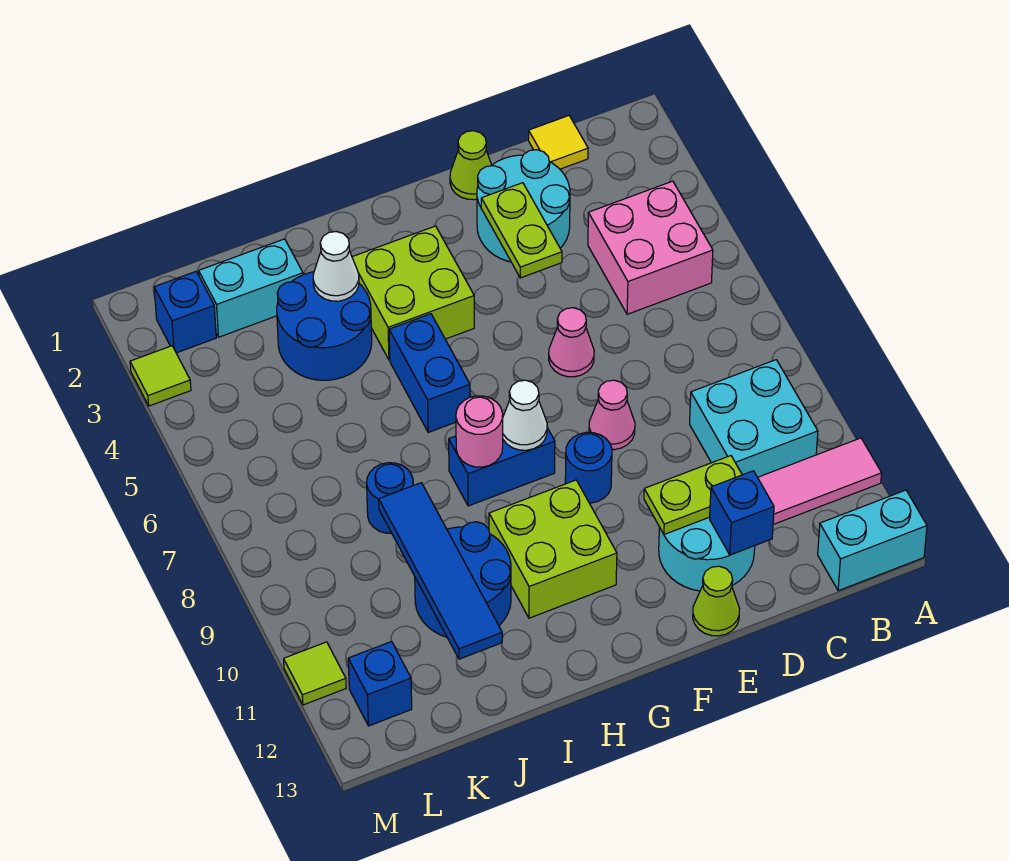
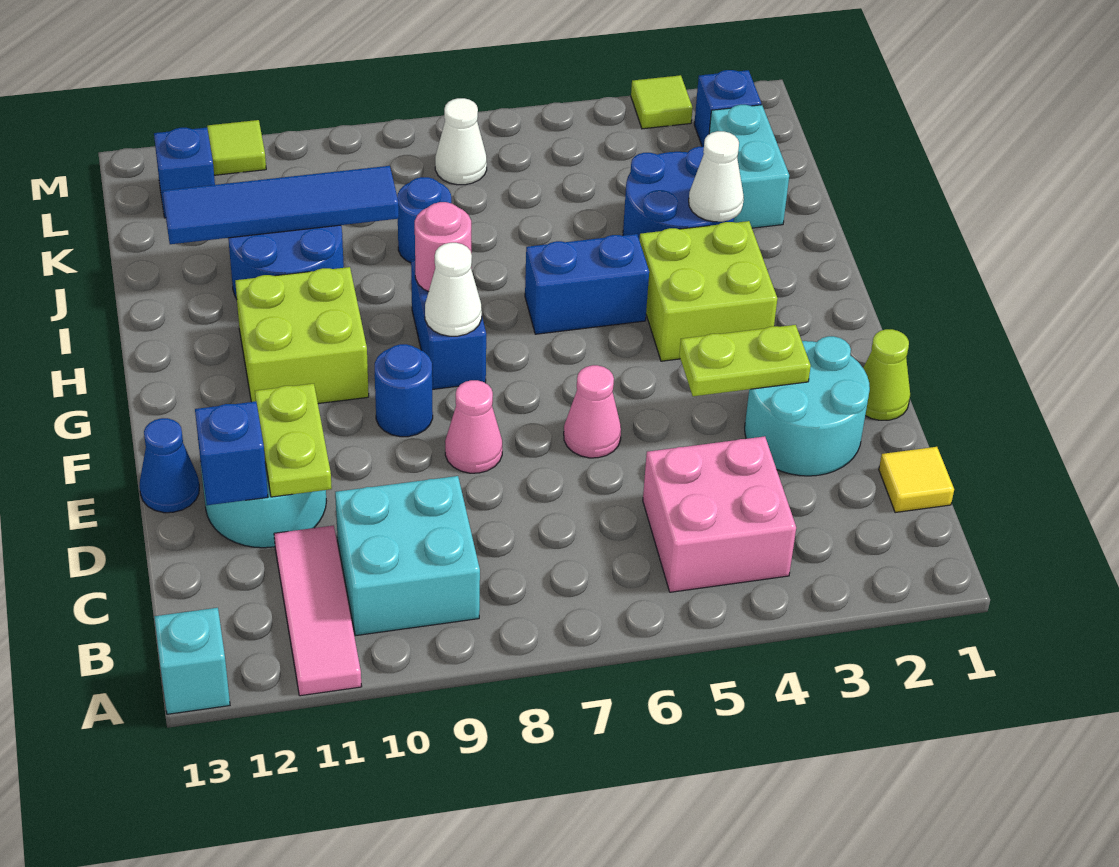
cyan 1x2 brick [818,490,927,591] -> cyan 1x1 brick [154,608,230,714]
lime 1x1 cone [693,566,739,636] -> blue 1x1 cone [139,418,199,513]
none -> white 1x1 cone [435,98,487,185]

